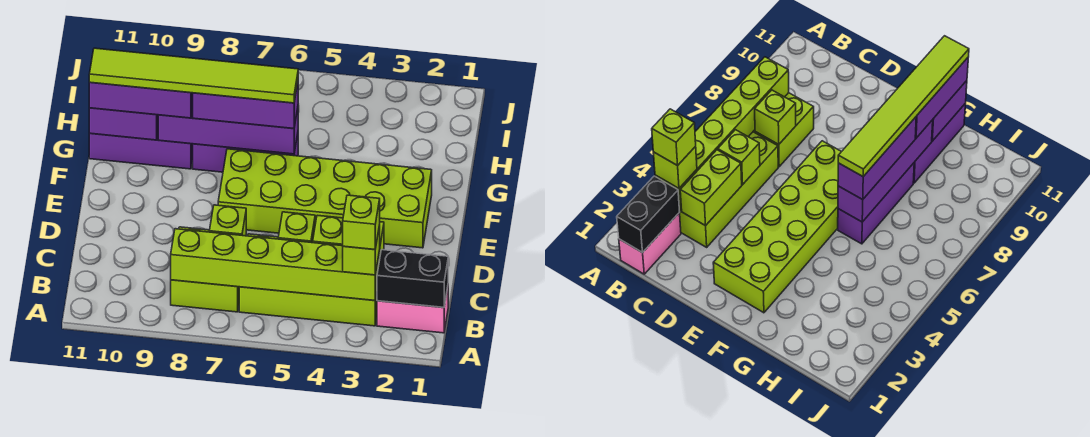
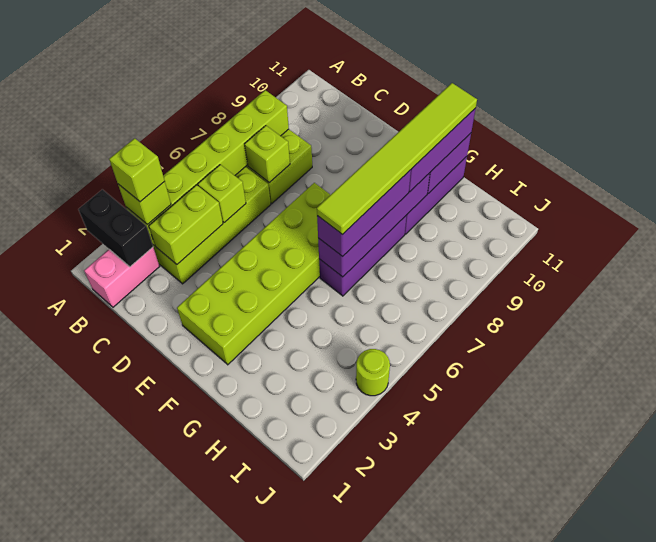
black 1x2 brick [377,250,448,307] -> black 1x2 brick turned to [78,189,153,267]
none -> lime 1x1 round brick [356,349,390,396]

